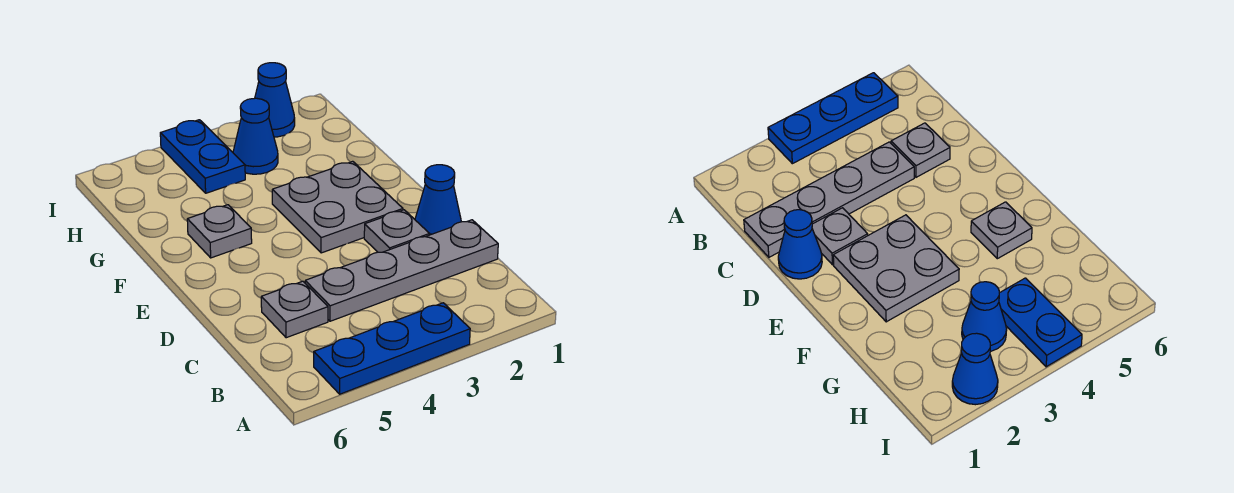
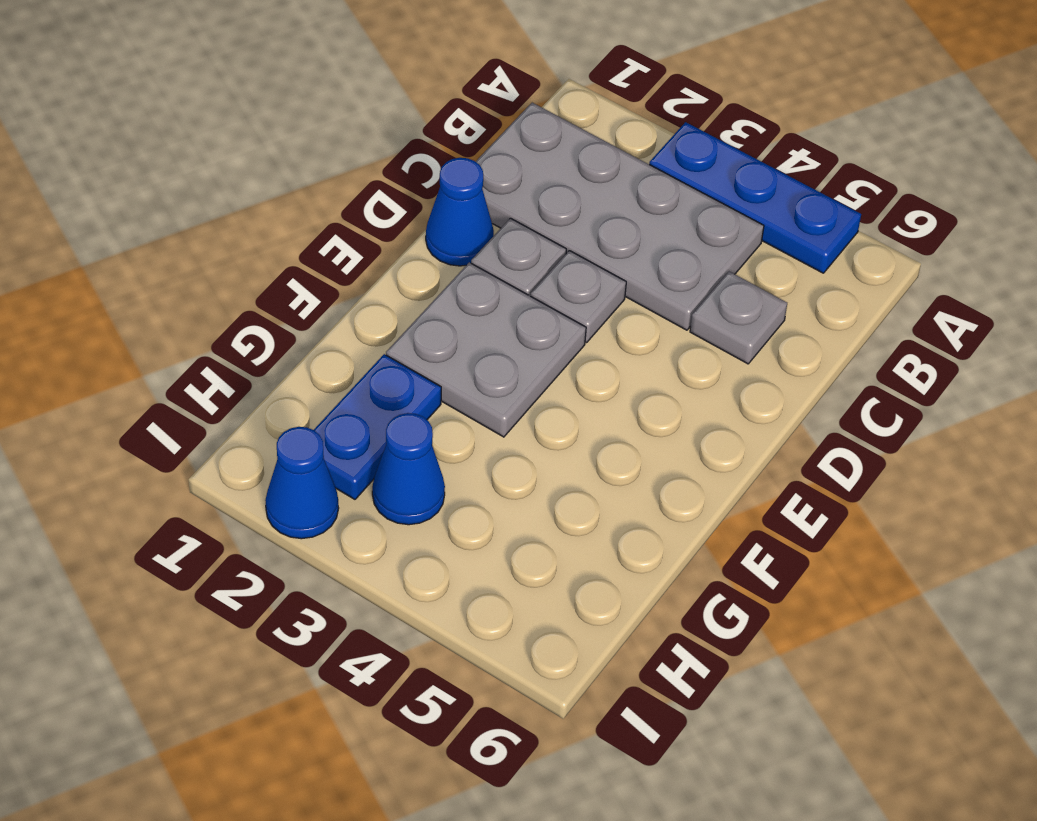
grey 1x4 plate [305,220,498,321] -> grey 2x4 plate [476,103,764,330]
grey 1x1 plate [187,205,252,258] -> grey 1x1 plate moved to [531,251,626,342]
blue 1x2 plate [160,120,245,193] -> blue 1x2 plate moved to [314,354,441,499]

